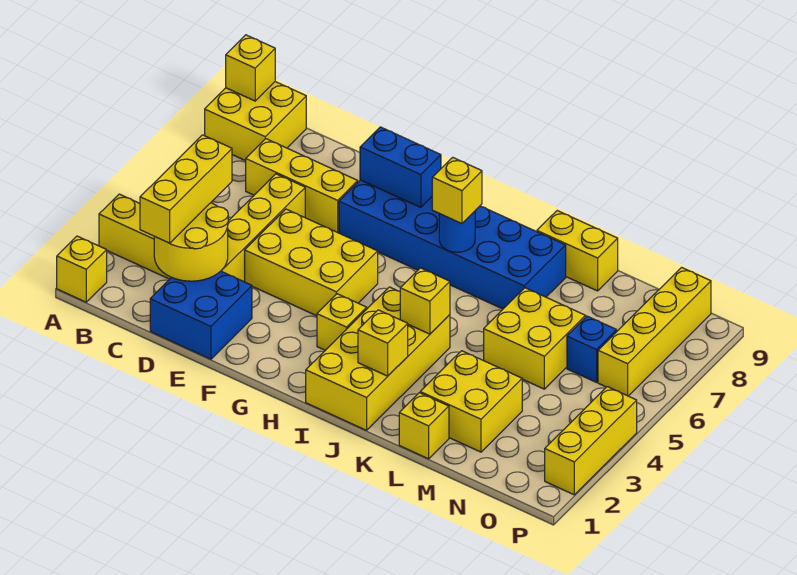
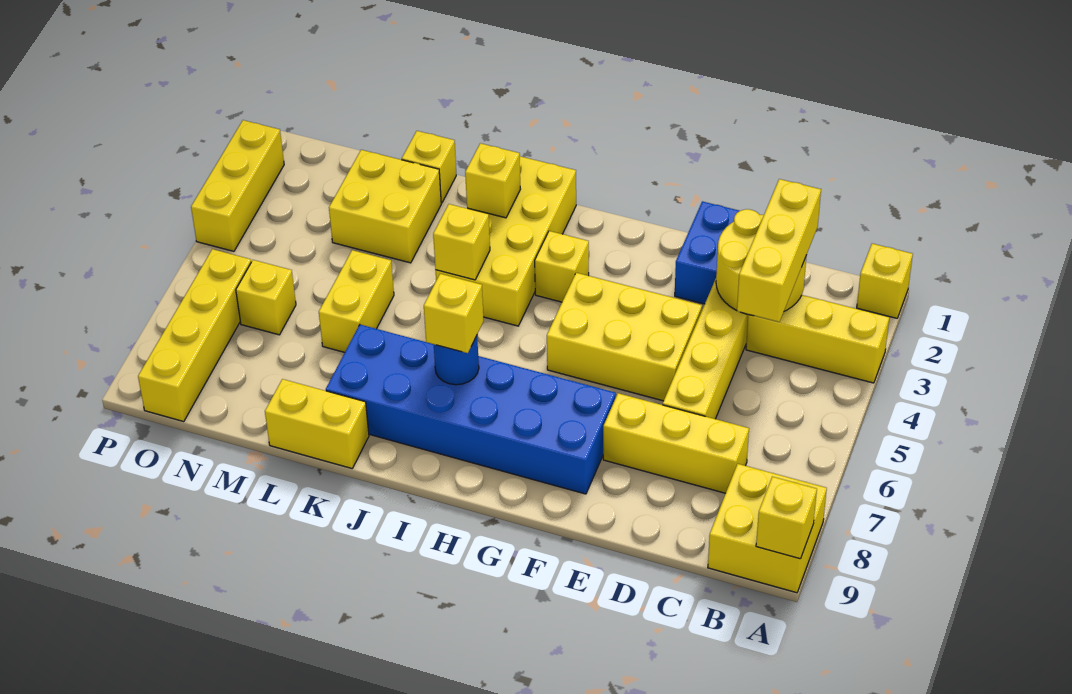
blue 1x2 brick [360,127,441,207] -> none
yellow 2x2 brick [484,288,586,389] -> yellow 1x2 brick [319,250,394,352]
blue 1x1 brick [567,316,617,382] -> yellow 1x1 brick [236,260,296,335]

